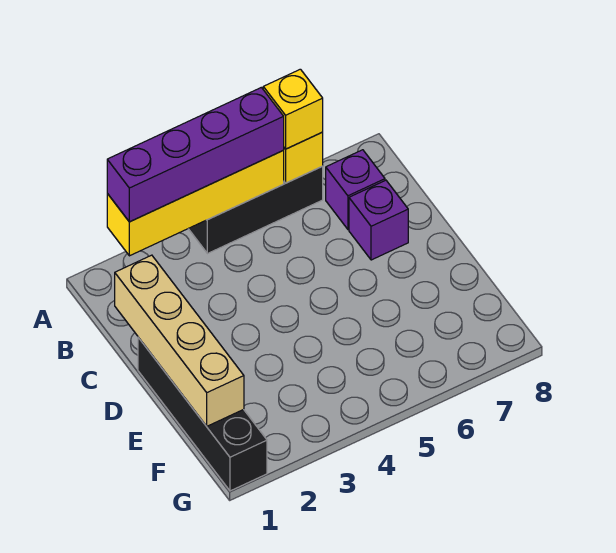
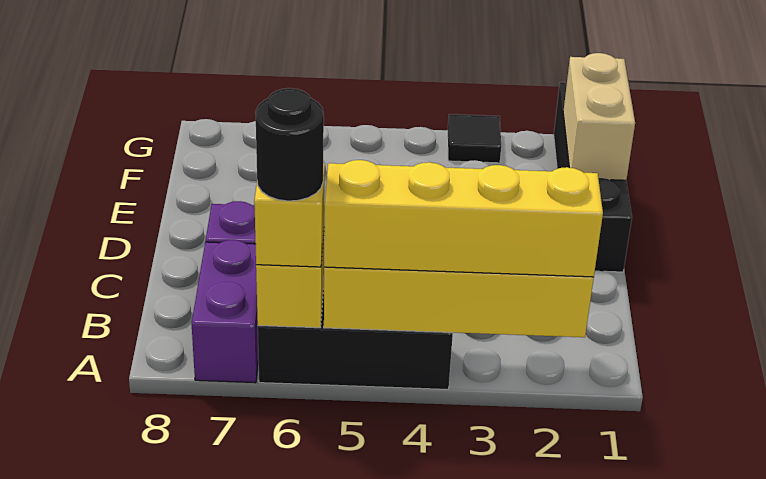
purple 1x4 brick [107,87,284,222] -> yellow 1x4 brick [324,160,603,277]
none -> black 1x1 round brick [255,88,324,201]
purple 1x1 brick [326,150,385,229] -> purple 1x2 brick [192,240,259,383]
tan 1x4 brick [115,255,244,426] -> tan 1x2 brick [563,53,635,180]
none -> black 1x1 tile [448,114,501,163]

